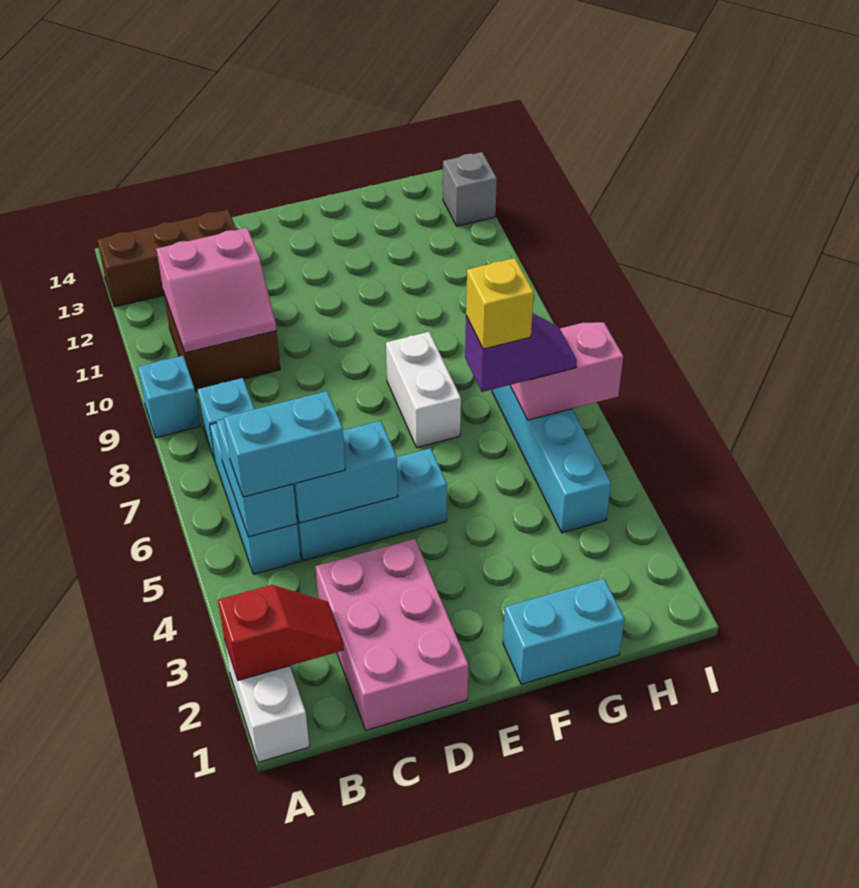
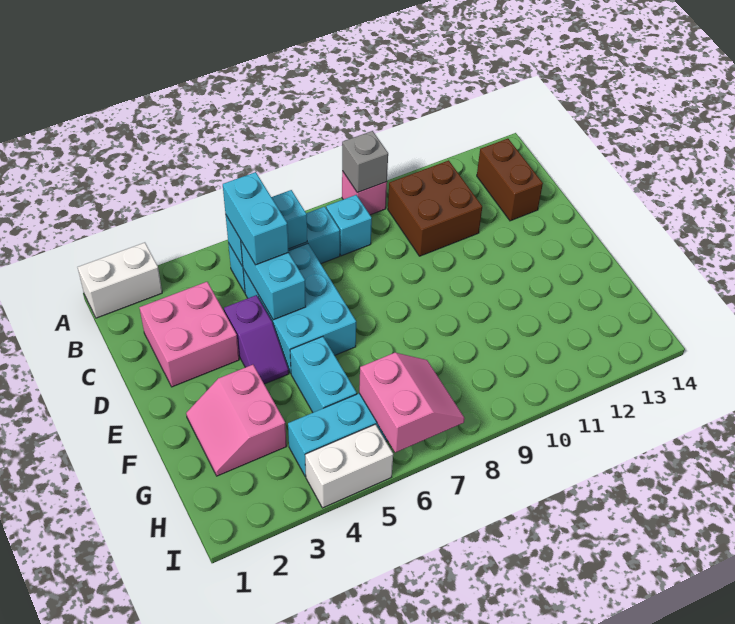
red 1x2 slope [218,585,344,680] -> none
cyan 1x1 brick [138,356,200,438] -> pink 1x1 brick [342,171,387,215]
brown 1x3 brick [97,210,236,307] -> brown 1x2 brick [477,139,543,221]
pink 2x2 slope [156,228,277,353] -> pink 2x2 slope moved to [186,365,287,476]
pink 2x3 brick [315,539,469,730] -> pink 2x2 brick [139,282,239,387]
cyan 1x3 brick [296,448,447,561] -> cyan 2x3 brick [243,244,356,373]
cyan 1x2 brick [503,579,625,684] -> cyan 1x2 brick moved to [290,337,357,412]
white 1x2 brick [386,332,461,448] -> white 1x2 brick moved to [305,424,393,508]
purple 1x2 slope [465,313,577,392] -> purple 1x2 slope moved to [224,295,289,384]
yellow 1x1 brick [466,258,534,349] -> none
grey 1x1 brick [443,152,497,226] -> grey 1x1 brick moved to [342,131,388,193]

